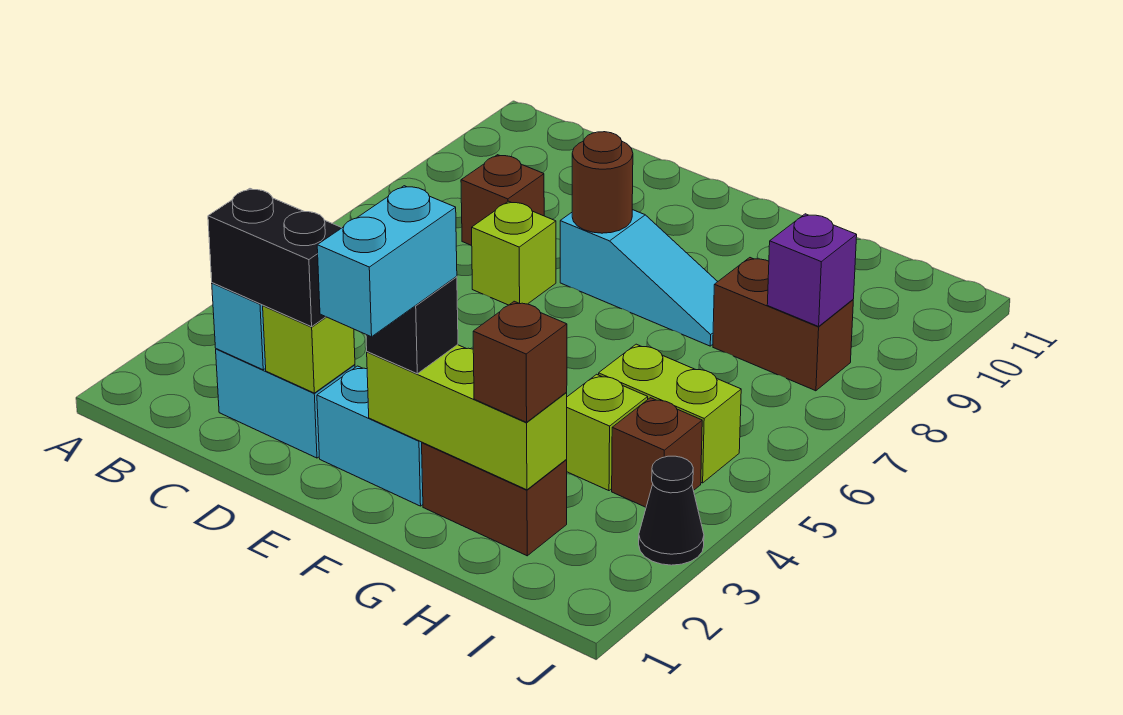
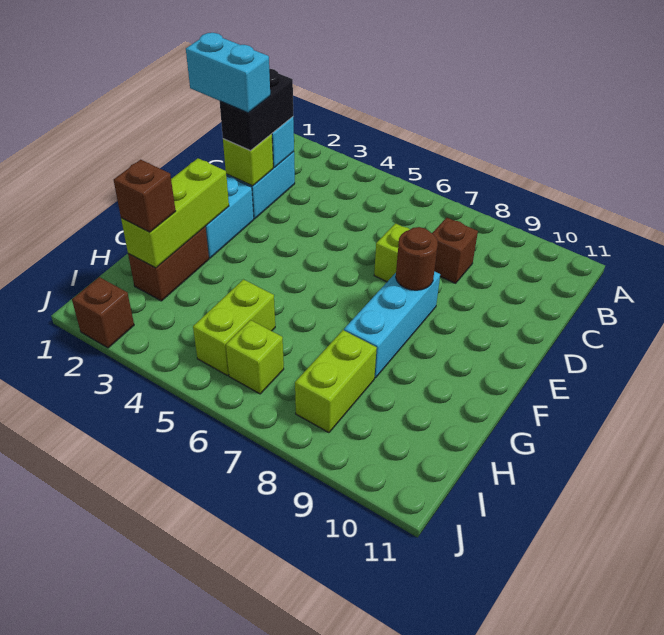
cyan 1x3 slope [560,210,718,346] -> cyan 1x3 brick [344,271,440,378]
cyan 1x2 brick [317,186,457,337] -> cyan 1x2 brick moved to [186,33,270,113]
black 1x1 brick [366,277,458,374] -> none
lime 1x1 brick [566,374,648,491] -> lime 1x1 brick moved to [226,320,284,394]
brown 1x2 brick [713,258,853,391] -> lime 1x2 brick [295,330,377,433]
brown 1x1 brick [612,398,702,507] -> brown 1x1 brick moved to [72,277,134,348]
purple 1x1 brick [767,214,857,326] -> none
black 1x1 cone [639,456,704,565] -> none

